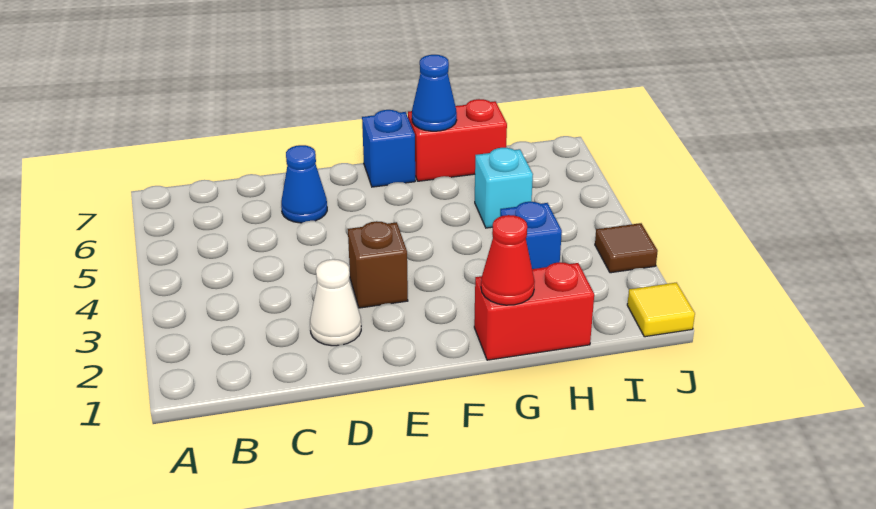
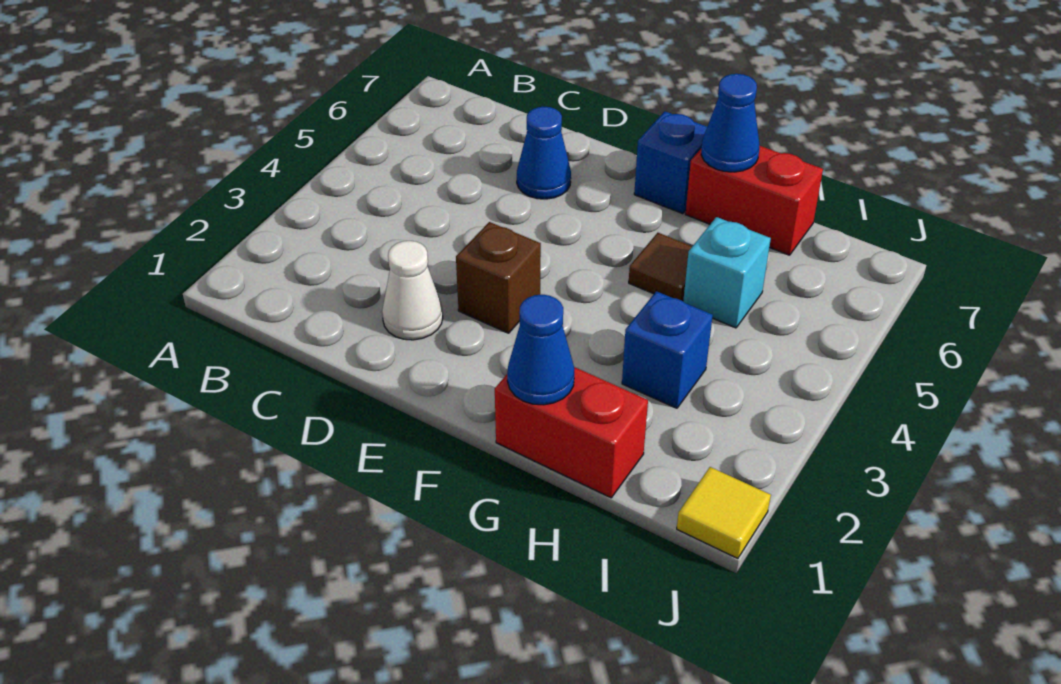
red 1x1 cone [481,215,535,305] -> blue 1x1 cone [507,295,575,405]
brown 1x1 tile [595,223,658,273] -> brown 1x1 tile moved to [629,233,692,301]

